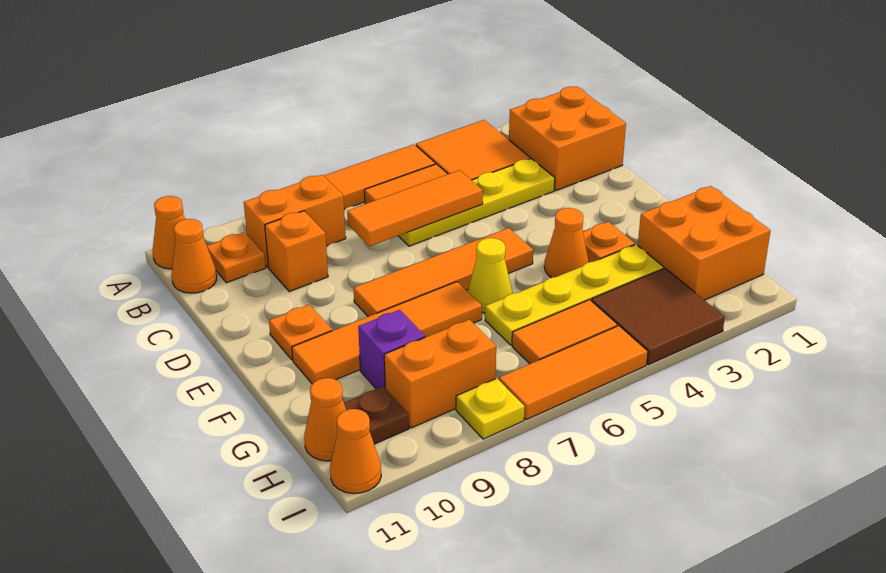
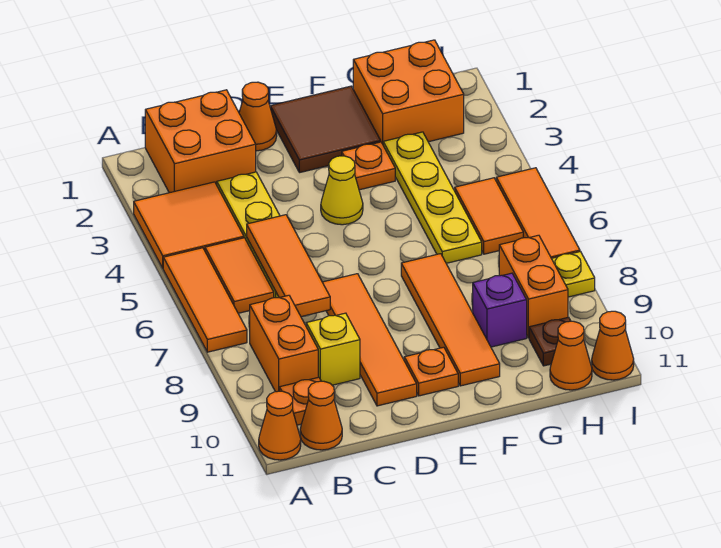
orange 1x1 brick [265,211,328,292] -> yellow 1x1 brick [306,313,360,385]
orange 1x4 tile [354,228,533,317] -> orange 1x4 tile moved to [323,274,417,406]
orange 1x1 cone [544,208,589,278] -> orange 1x1 cone moved to [239,82,277,151]
yellow 1x1 cone [468,238,512,313] -> yellow 1x1 cone moved to [321,156,363,225]
brown 2x2 tile [591,268,725,365] -> brown 2x2 tile moved to [270,86,381,173]

